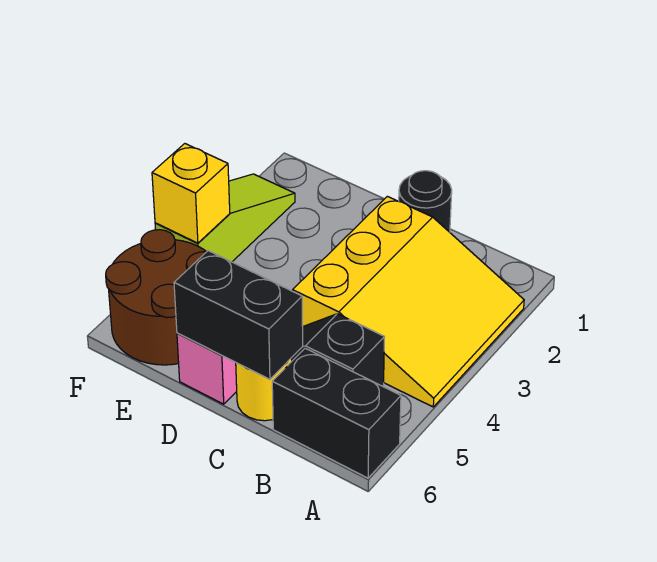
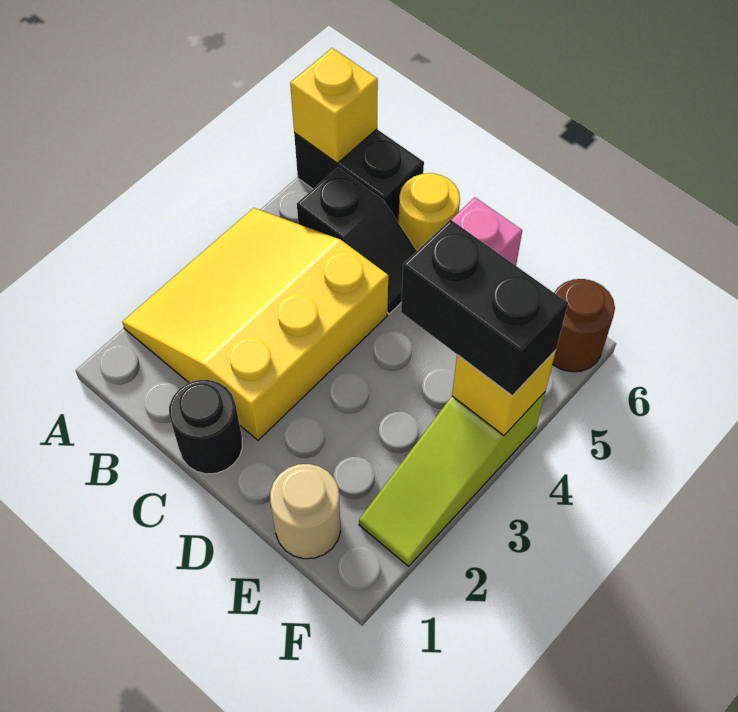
none -> yellow 1x1 brick [290,48,378,163]
black 1x2 brick [174,251,303,379] -> black 1x2 brick moved to [401,220,568,396]
none -> tan 1x1 round brick [270,464,341,559]
brown 2x2 round brick [106,230,206,365] -> brown 1x1 round brick [553,279,615,372]

